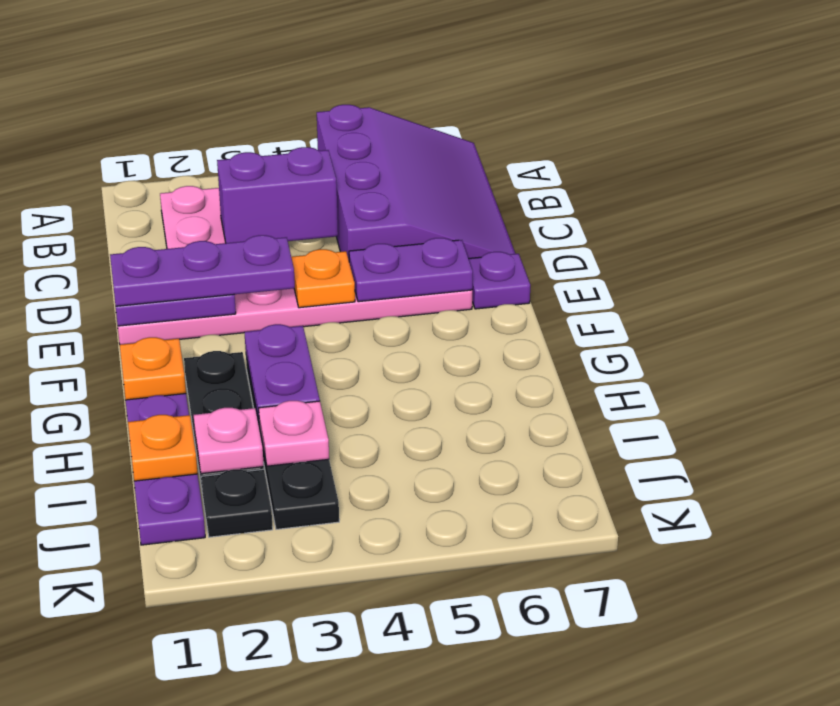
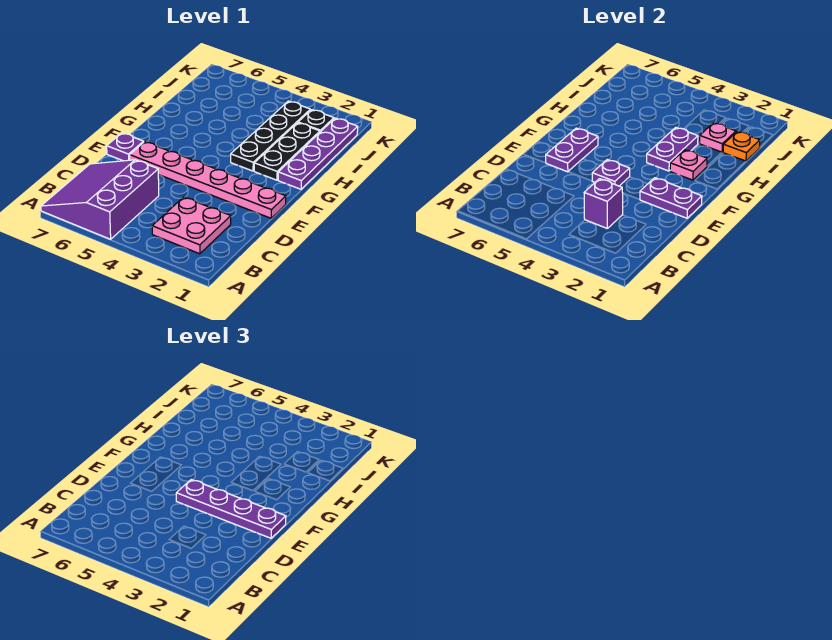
purple 3x4 slope [317,105,515,260] -> purple 3x3 slope [41,160,159,239]
purple 1x2 brick [217,147,338,243] -> purple 1x1 brick [584,179,623,228]
purple 1x3 plate [110,235,295,306] -> purple 1x4 plate [176,480,286,538]
orange 1x1 plate [291,249,355,308] -> purple 1x1 plate [592,160,630,186]
purple 1x2 plate [349,238,473,302] -> purple 1x2 plate turned to [546,128,598,172]
orange 1x1 plate [120,337,186,400] -> none
pink 1x1 plate [259,401,329,466] -> pink 1x1 plate moved to [670,150,707,180]

